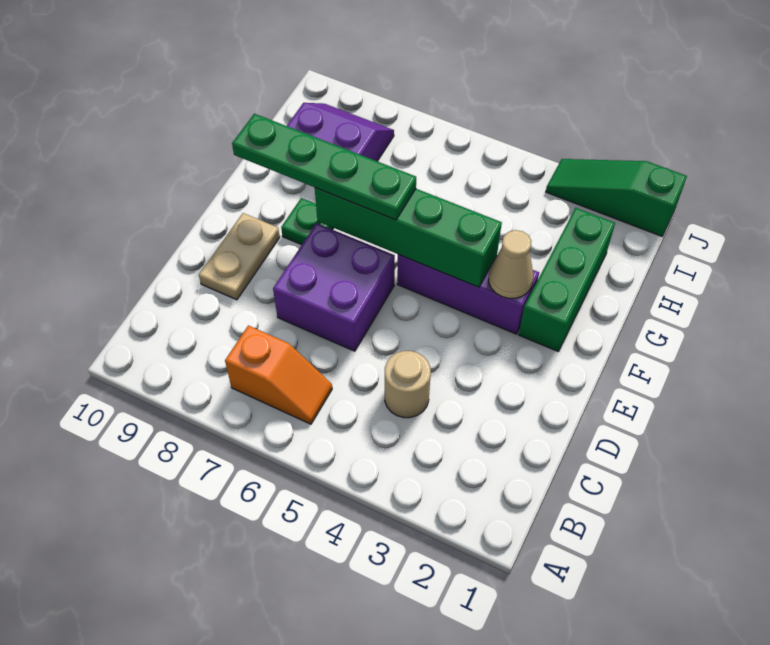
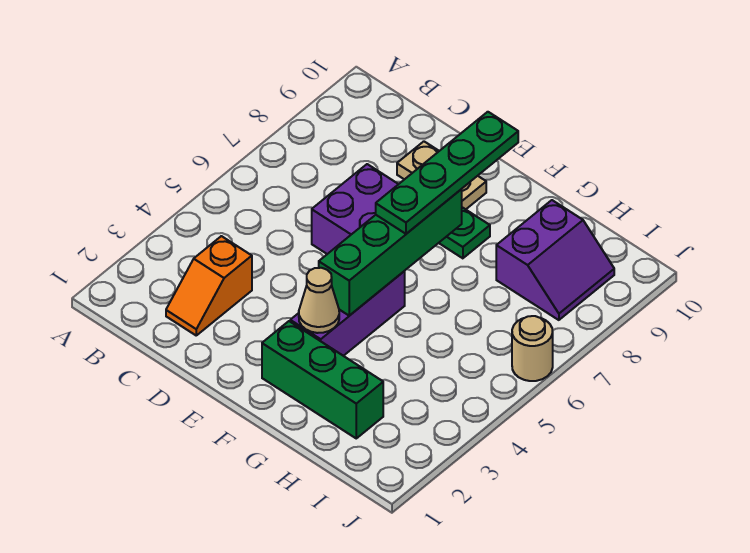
orange 1x2 slope [225,325,332,424] -> orange 1x2 slope moved to [166,236,252,335]
tan 1x1 round brick [385,351,431,418] -> tan 1x1 round brick moved to [512,316,553,381]
green 1x3 slope [546,159,687,236] -> none

